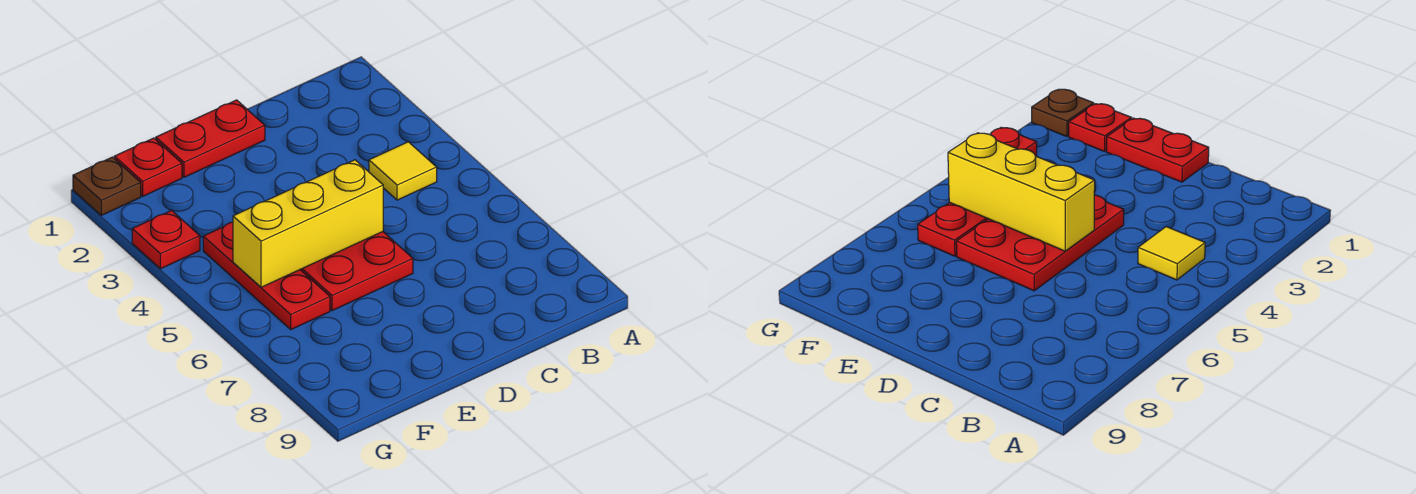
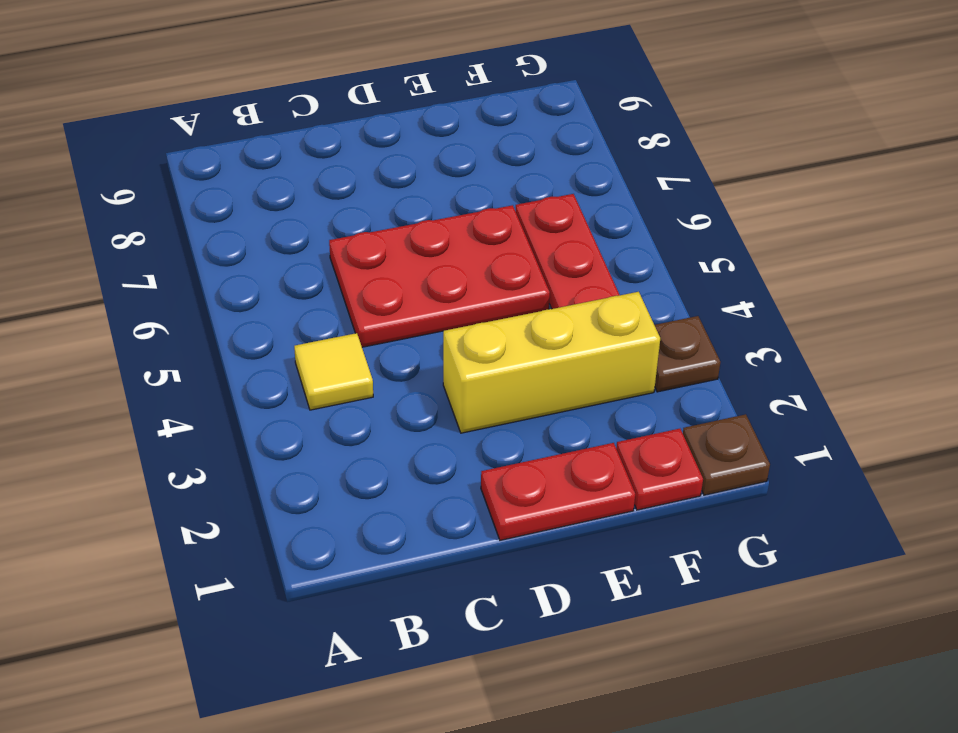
red 2x3 plate [300,232,413,311] -> red 2x3 plate turned to [329,205,550,347]
yellow 1x3 brick [233,160,383,287] -> yellow 1x3 brick moved to [443,292,660,433]
red 1x1 plate [132,210,200,269] -> brown 1x1 plate [655,316,720,392]

